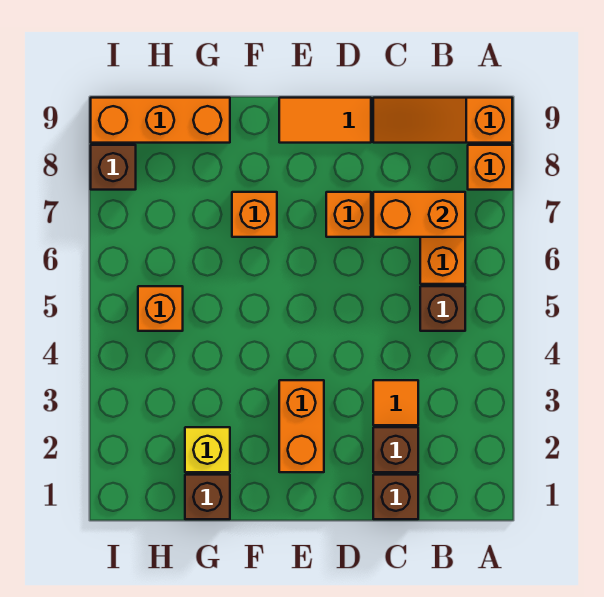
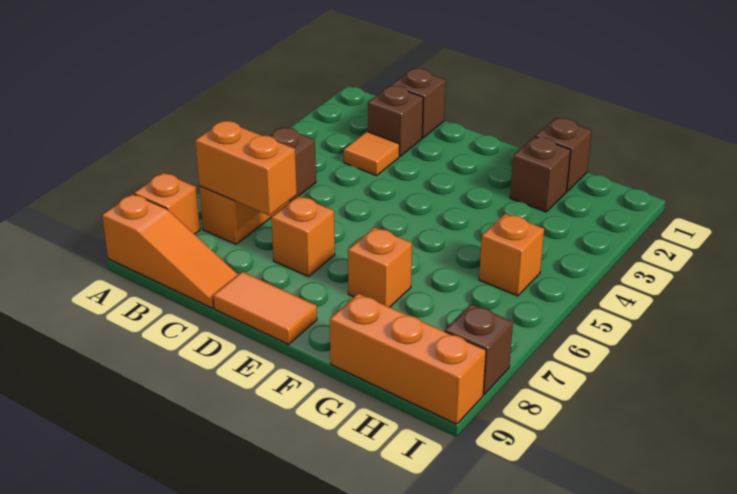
orange 1x2 brick [279,380,324,472] -> none
yellow 1x1 brick [185,427,230,472] -> brown 1x1 brick [510,137,571,212]

